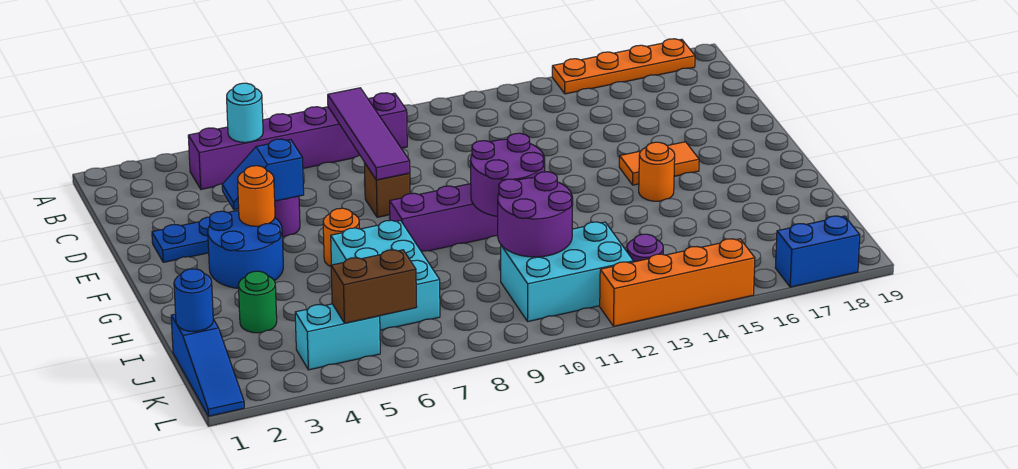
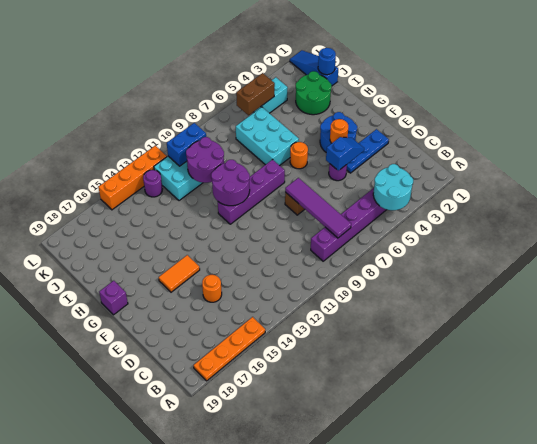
cyan 1x1 round brick [227,83,263,142] -> cyan 2x2 round brick [373,164,413,210]
orange 1x1 round brick [639,142,675,201] -> orange 1x1 round brick moved to [202,275,222,302]
none -> purple 1x1 brick [99,281,128,315]
green 1x1 round brick [238,271,277,333] -> green 2x2 round brick [296,71,332,115]
blue 1x2 brick [775,216,860,287] -> blue 1x2 brick moved to [167,123,206,166]

